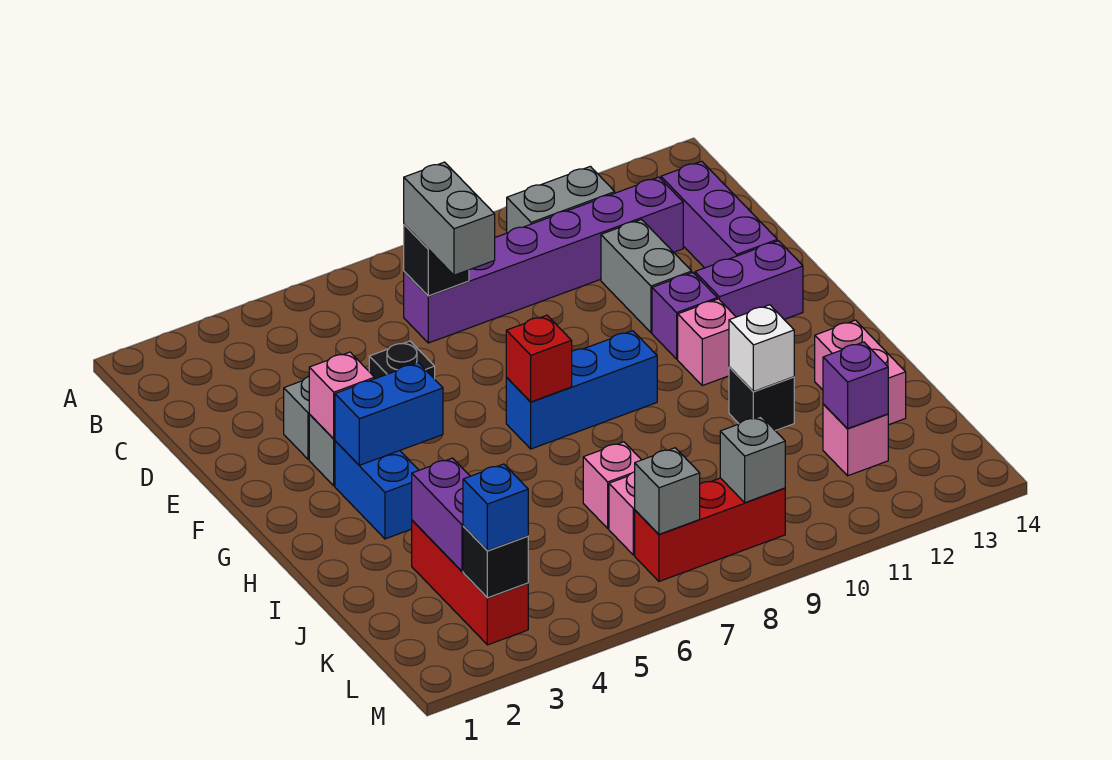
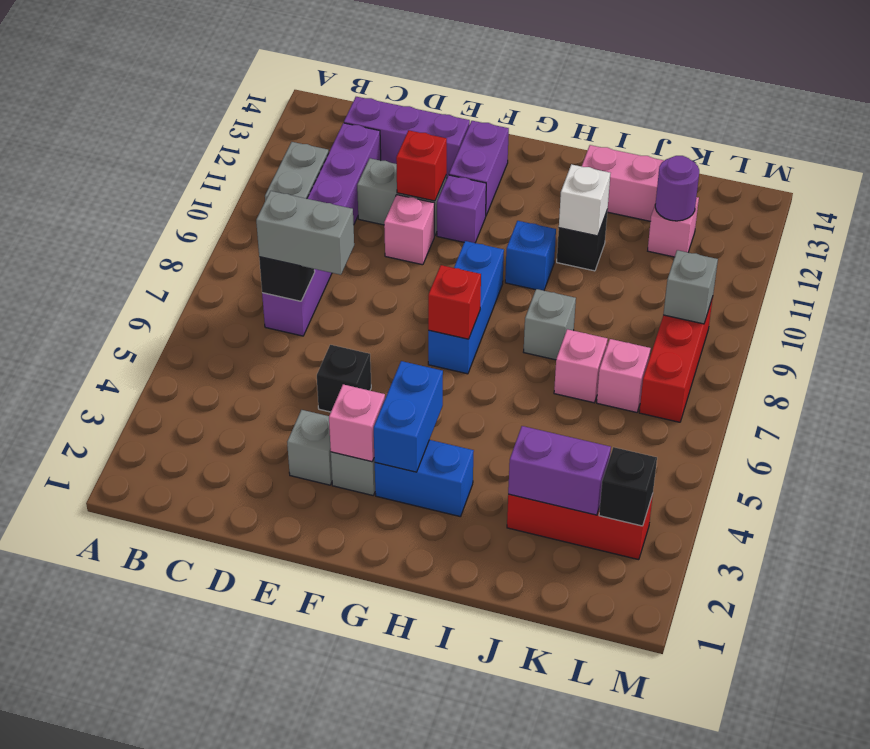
none -> red 1x1 brick [396,130,447,201]
pink 1x1 brick [678,299,736,386] -> pink 1x1 brick moved to [384,195,435,265]
purple 1x1 brick [823,342,888,428] -> purple 1x1 round brick [655,156,699,221]
blue 1x1 brick [463,464,528,551] -> blue 1x1 brick moved to [505,221,556,291]
grey 1x1 brick [635,448,700,534] -> grey 1x1 brick moved to [524,289,576,360]

